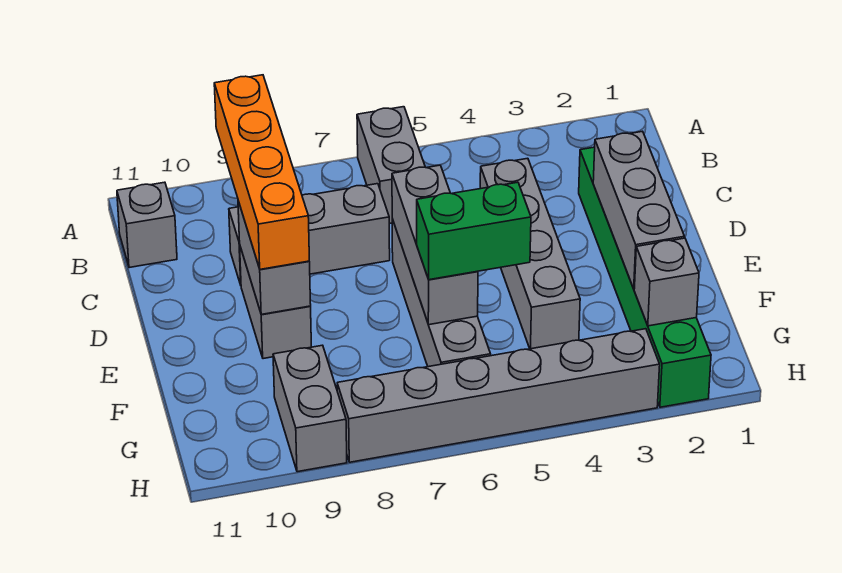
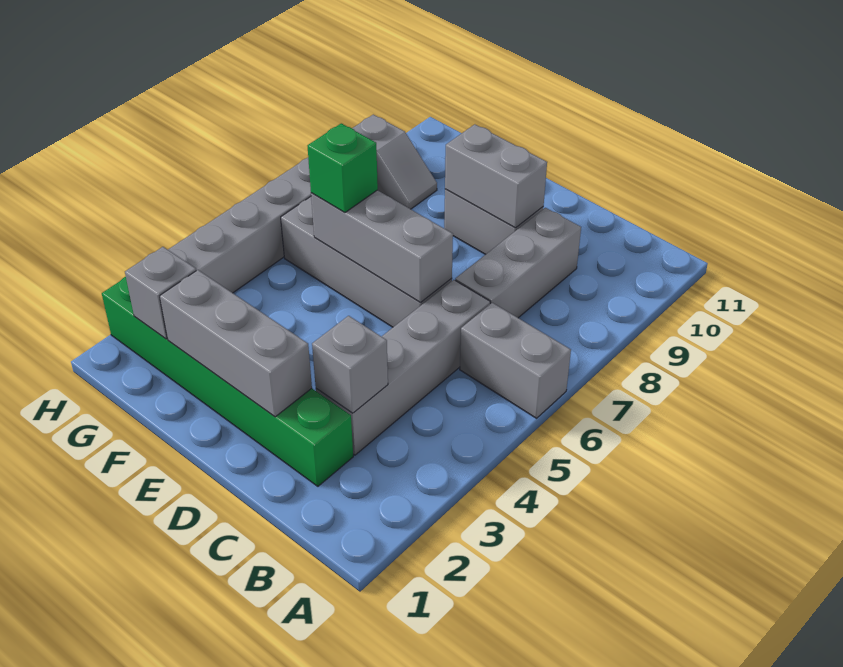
orange 1x4 brick [214,75,309,269] -> none
grey 1x1 brick [117,182,177,268] -> grey 1x1 brick moved to [312,316,388,413]
grey 1x4 brick [480,158,580,349] -> grey 1x4 brick turned to [316,280,490,455]
green 1x2 brick [417,182,531,280] -> green 1x1 brick [308,123,378,212]
grey 1x2 brick [273,345,347,472] -> grey 1x2 slope [352,114,437,209]

